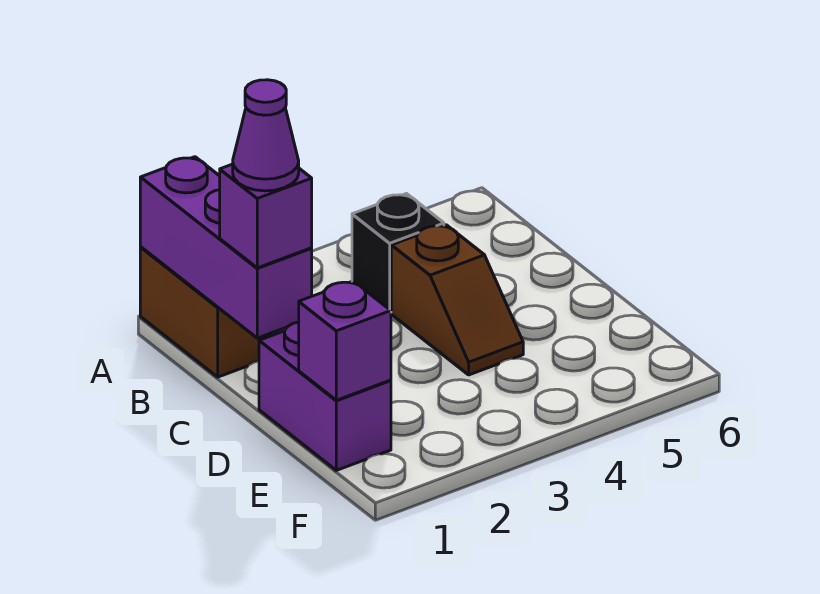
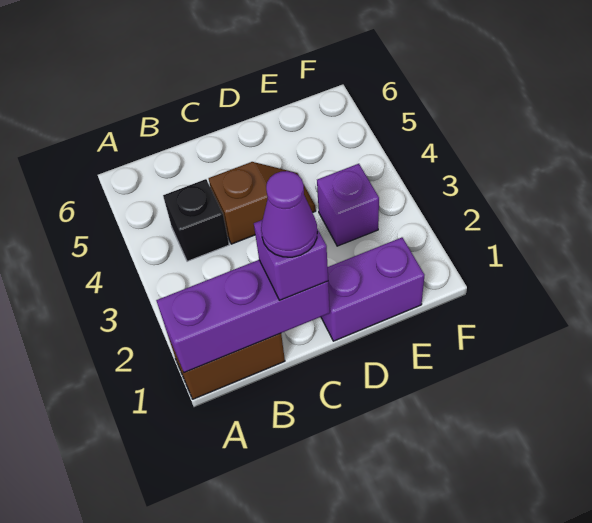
purple 1x1 brick [299,281,391,400] -> purple 1x1 brick moved to [317,164,379,246]

